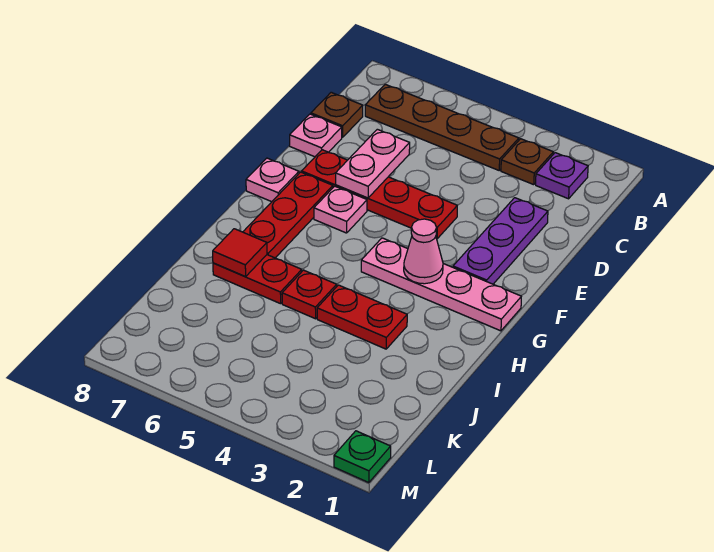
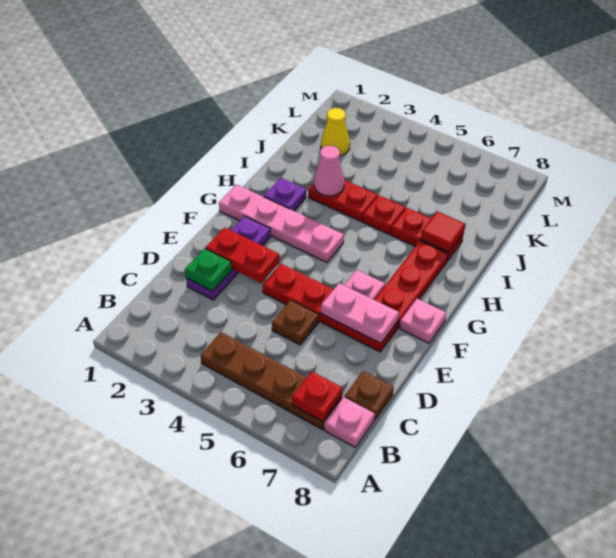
purple 1x1 plate [536,153,588,199] -> purple 1x1 plate moved to [264,178,306,211]
brown 1x1 plate [501,139,553,185] -> brown 1x1 plate moved to [272,300,319,345]
none -> red 1x1 plate [292,372,342,421]
pink 1x2 plate [336,129,410,198] -> pink 1x2 plate turned to [321,283,399,343]
pink 1x1 plate [290,114,342,157] -> pink 1x1 plate moved to [324,397,375,447]
none -> red 1x2 plate [206,227,279,283]
pink 1x1 cone [404,219,443,284] -> pink 1x1 cone moved to [314,146,344,196]
none -> yellow 1x1 cone [321,108,350,156]
green 1x1 plate [334,431,391,483] -> green 1x1 plate moved to [185,248,232,291]

